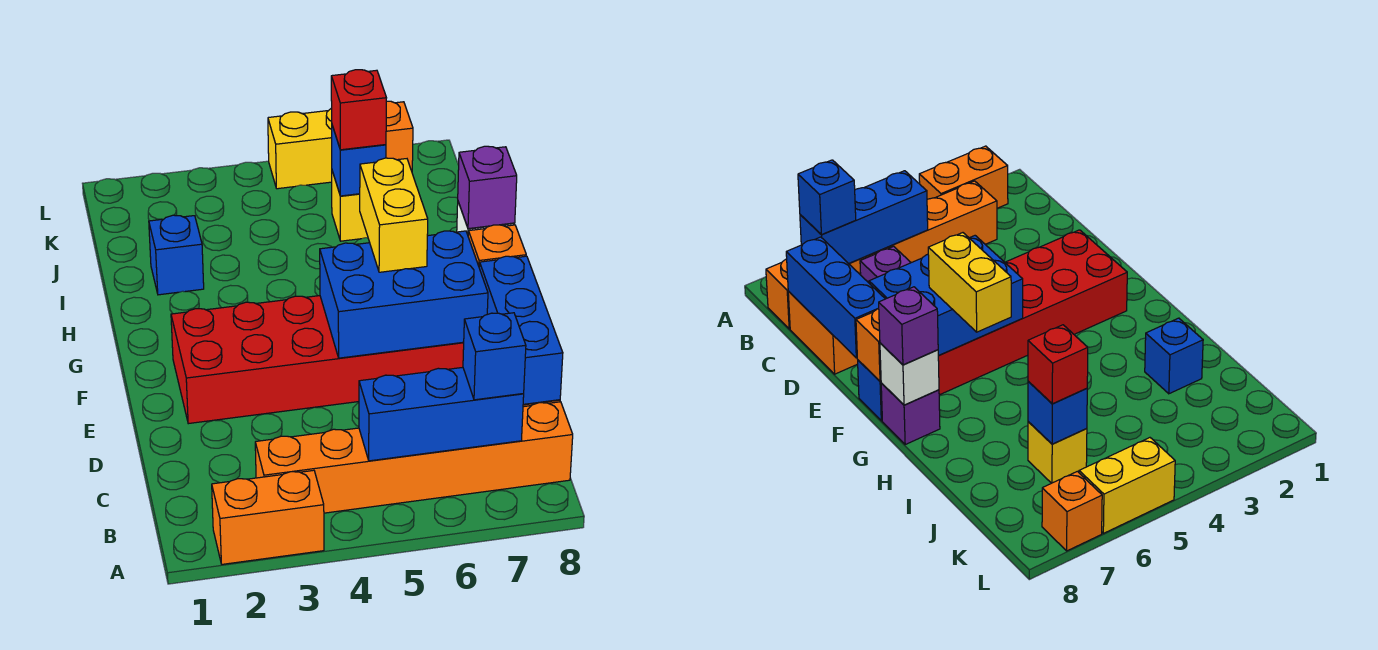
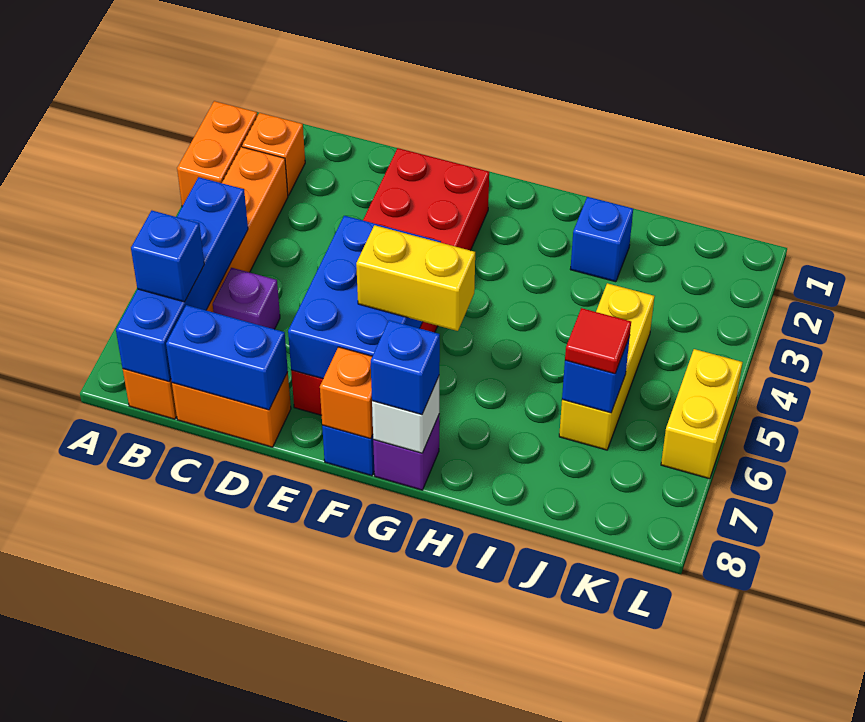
blue 1x3 brick [359,367,524,461] -> blue 1x4 brick [116,177,248,381]
blue 1x3 brick [479,256,563,404] -> blue 1x2 brick [166,305,288,410]
purple 1x1 brick [458,146,517,229] -> blue 1x1 brick [371,320,440,415]
yellow 1x1 brick [332,171,368,241] -> yellow 1x3 brick [559,283,654,450]
red 1x1 brick [331,70,386,150] -> red 1x1 tile [565,308,631,374]
orange 1x1 brick [386,101,413,171] -> orange 1x1 brick moved to [242,113,305,195]

